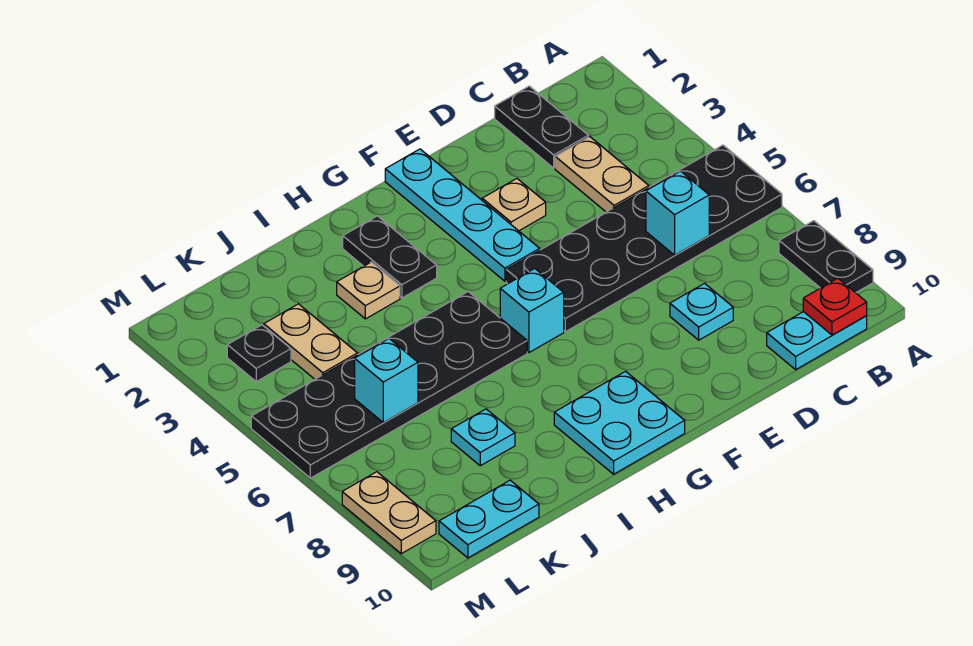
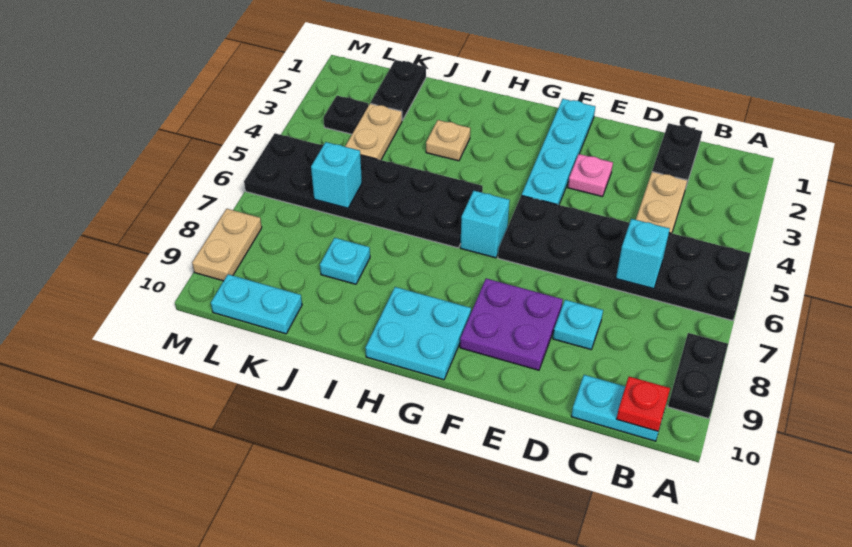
tan 1x1 plate [482,179,546,231] -> pink 1x1 plate [568,154,613,197]
none -> purple 2x2 plate [460,279,563,370]
black 1x2 plate [343,216,437,298] -> black 1x2 plate moved to [371,60,426,120]

